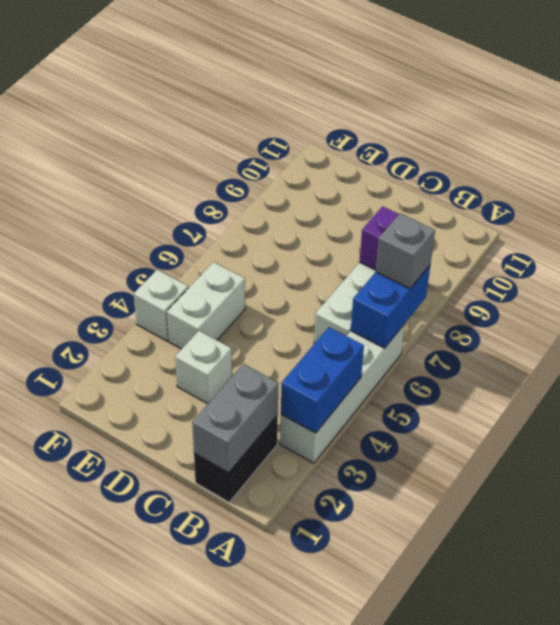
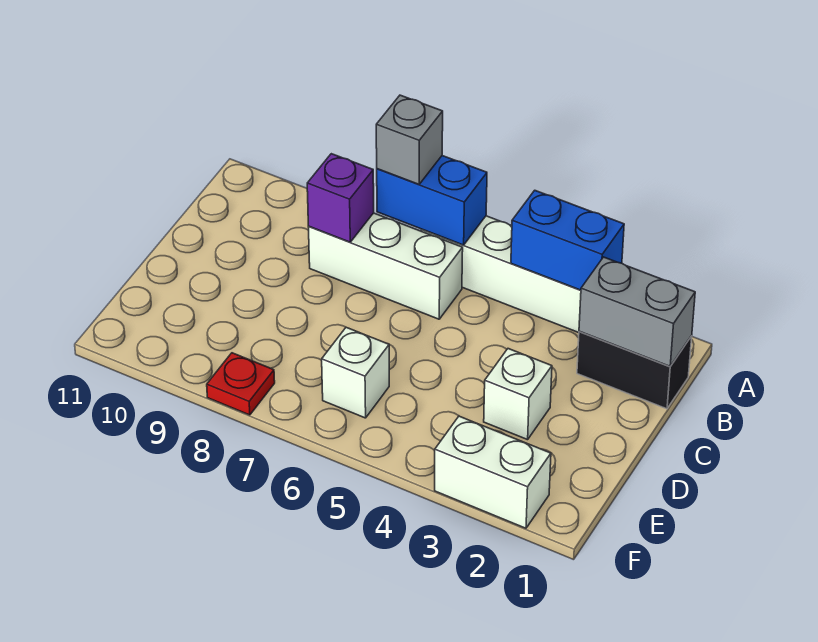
white 1x2 brick [167,262,245,349] -> white 1x2 brick moved to [435,416,551,528]
white 1x1 brick [134,270,188,341] -> white 1x1 brick moved to [322,327,389,418]
none -> red 1x1 plate [207,353,275,415]

